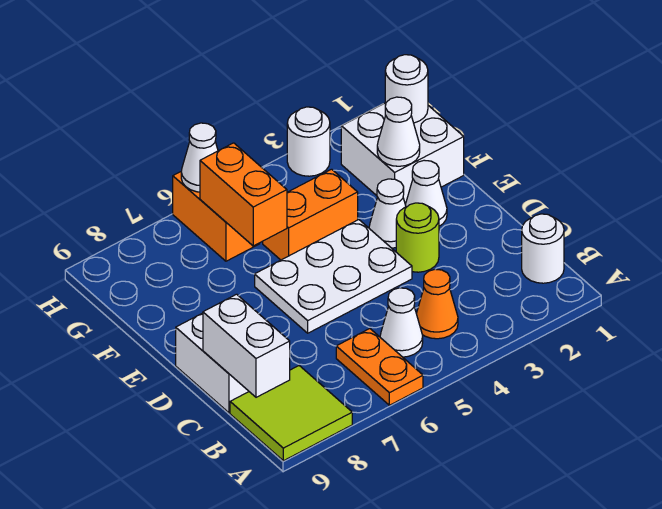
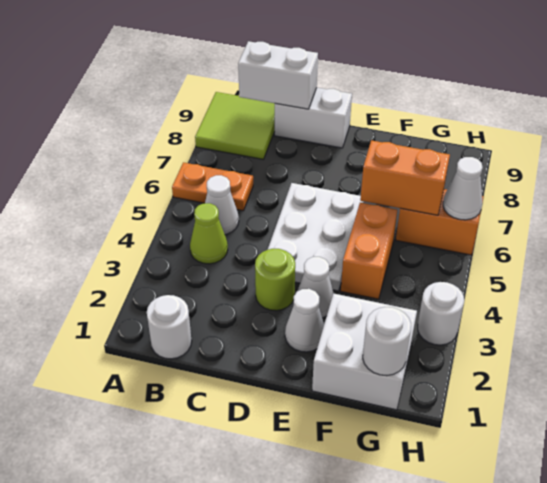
orange 1x1 cone [416,269,458,339] -> lime 1x1 cone [190,203,228,264]
white 1x1 cone [377,97,420,166] -> none

